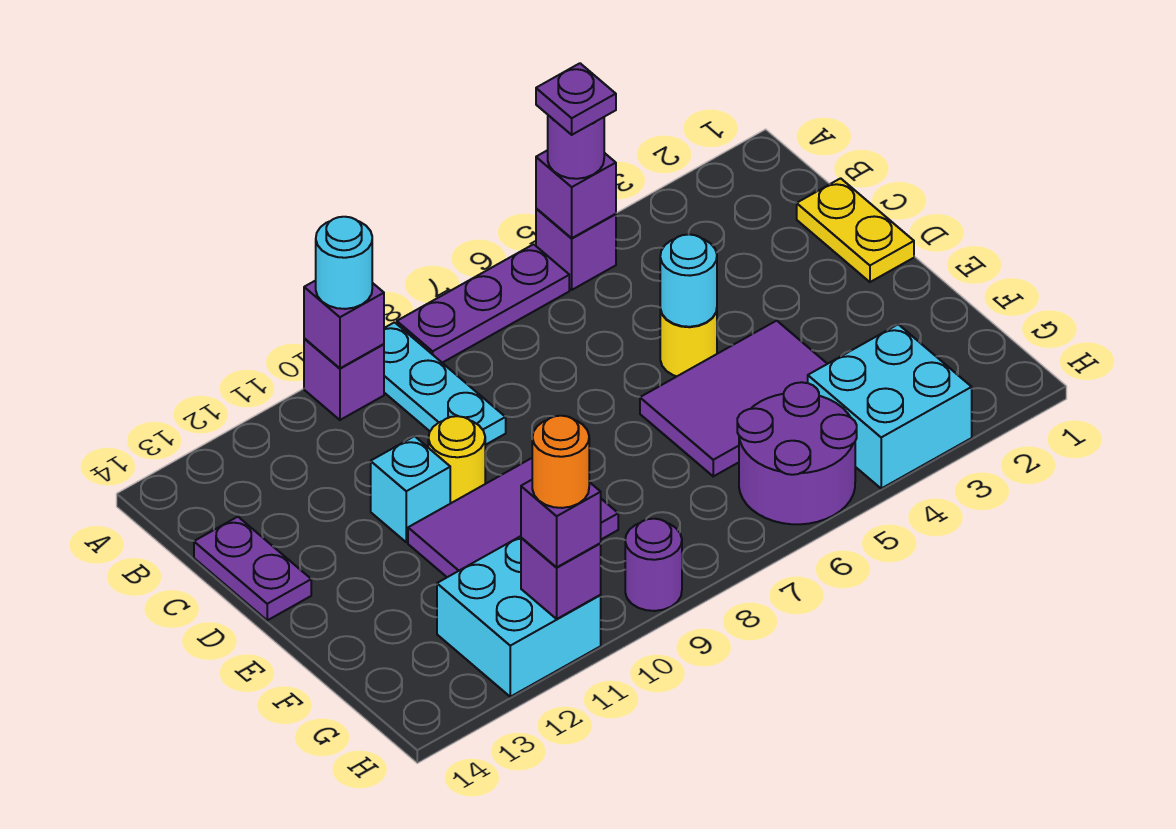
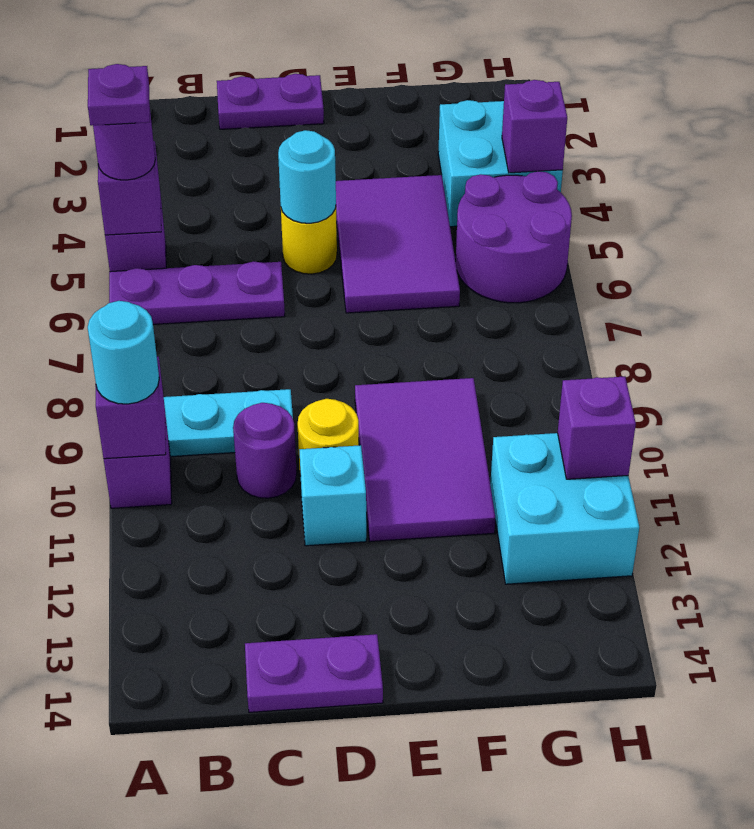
purple 1x3 plate [397,244,569,363] -> purple 1x3 plate turned to [109,261,285,324]
yellow 1x2 plate [797,178,914,282] -> purple 1x2 plate [217,74,324,129]
purple 1x1 round brick [625,519,682,611] -> purple 1x1 round brick moved to [233,403,297,498]
purple 1x1 brick [521,480,601,567] -> purple 1x1 brick moved to [502,80,567,173]
orange 1x1 round brick [532,416,589,508] -> none

